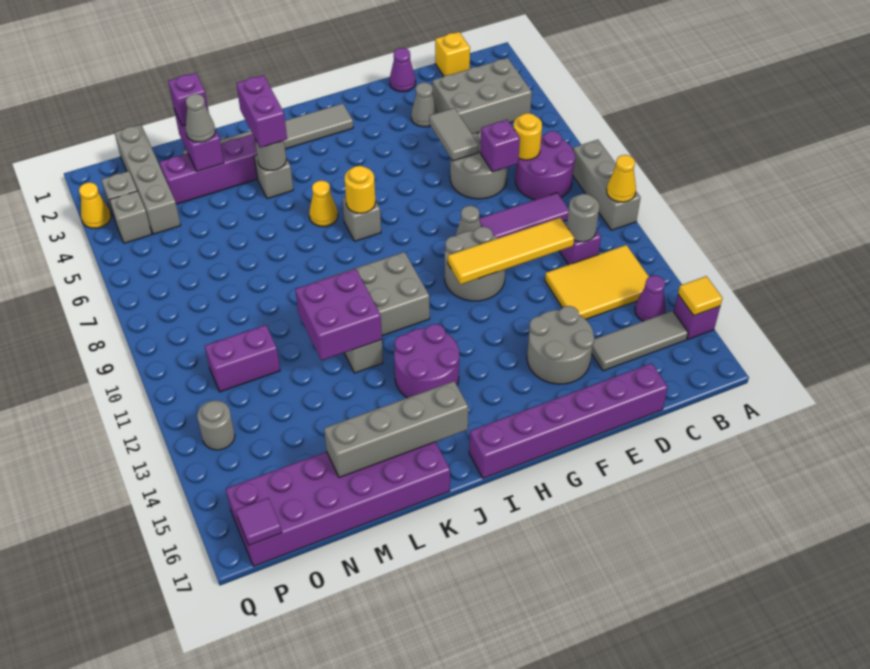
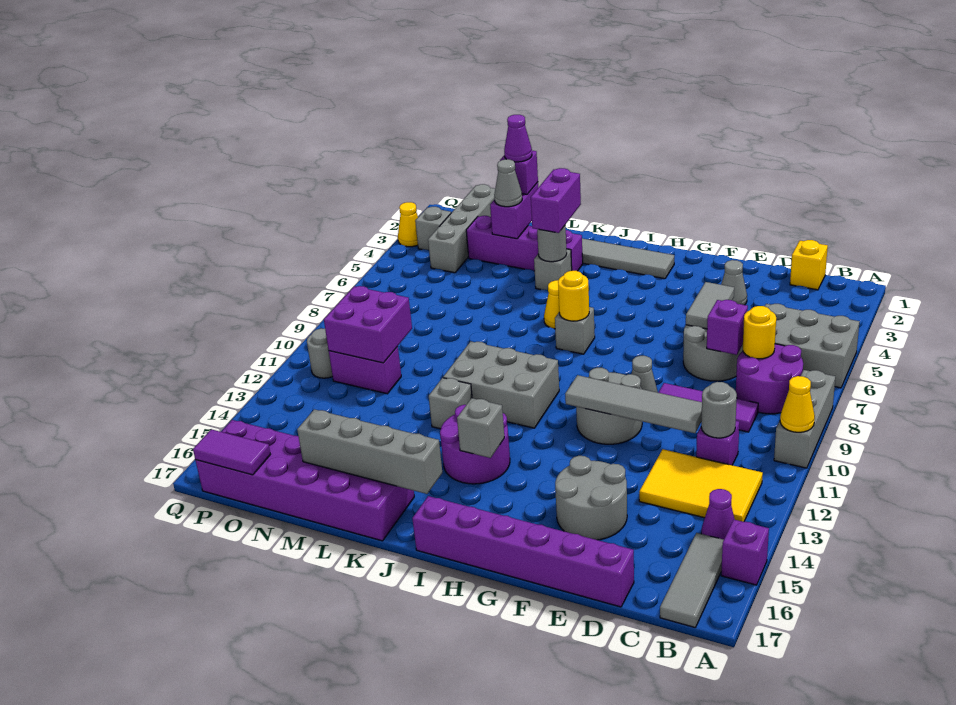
yellow 1x1 tile [678,276,723,316] -> none
grey 2x3 brick [432,58,532,134] -> grey 2x3 brick moved to [765,304,859,388]
grey 1x3 tile [592,311,688,371] -> grey 1x3 tile turned to [660,533,724,628]
yellow 1x4 tile [448,218,574,284] -> grey 1x4 tile [565,375,702,433]
purple 1x1 cone [390,48,416,92] -> purple 1x1 cone moved to [504,115,532,162]
purple 2x2 brick [295,269,382,360] -> purple 2x2 brick moved to [324,286,412,363]
grey 1x1 brick [109,191,152,243] -> grey 1x1 brick moved to [457,398,504,458]
grey 1x1 round brick [197,400,235,450] -> grey 1x1 round brick moved to [307,328,333,378]
purple 1x1 tile [236,498,282,545] -> purple 1x2 tile [193,429,271,475]

